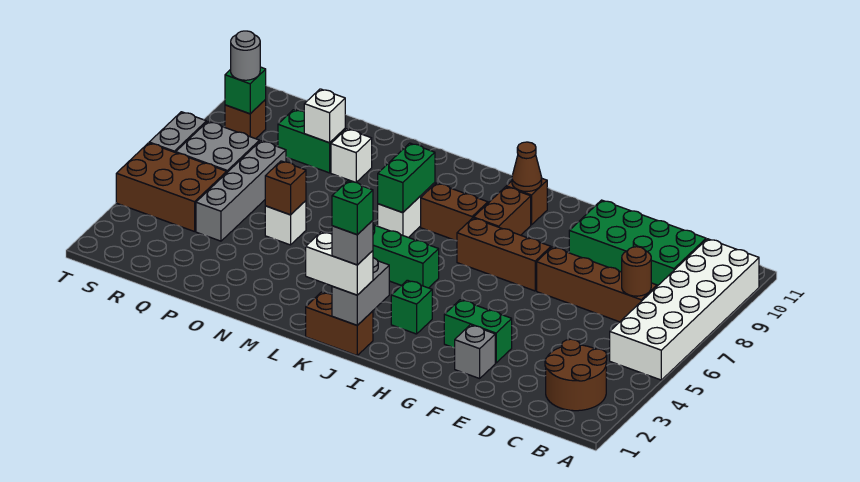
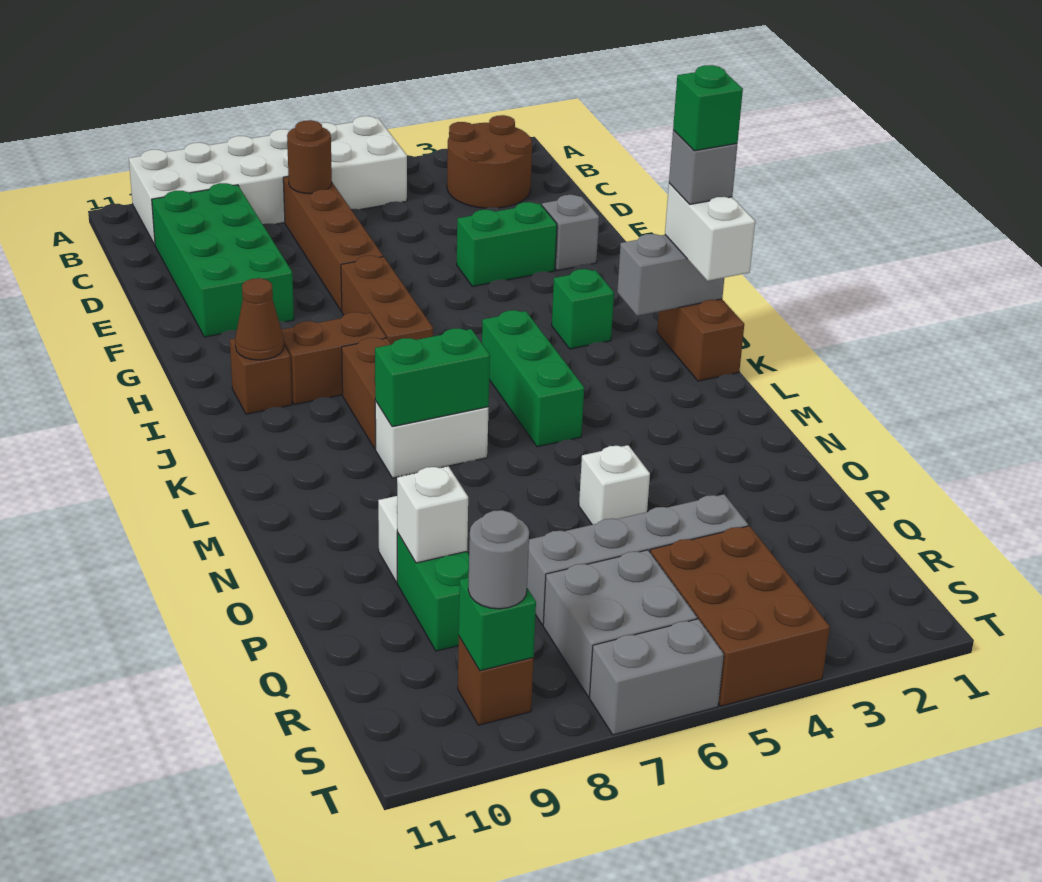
green 1x2 brick [444,300,512,363] -> green 1x2 brick turned to [457,202,557,286]
brown 1x1 brick [265,161,306,215] -> none

